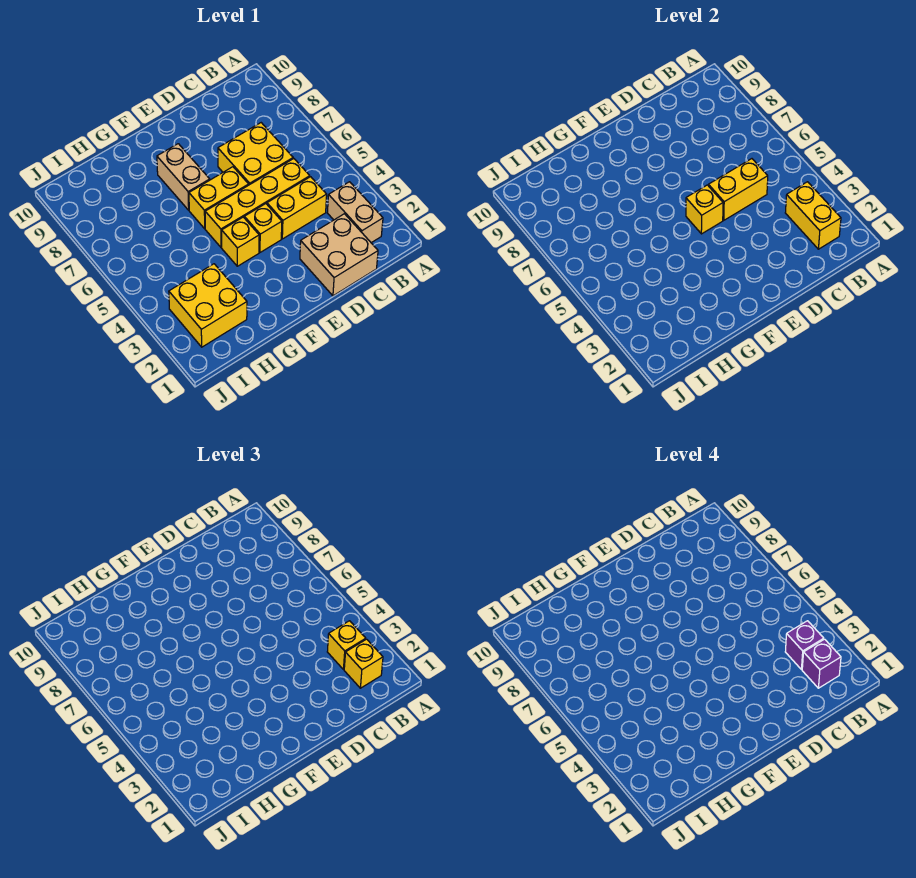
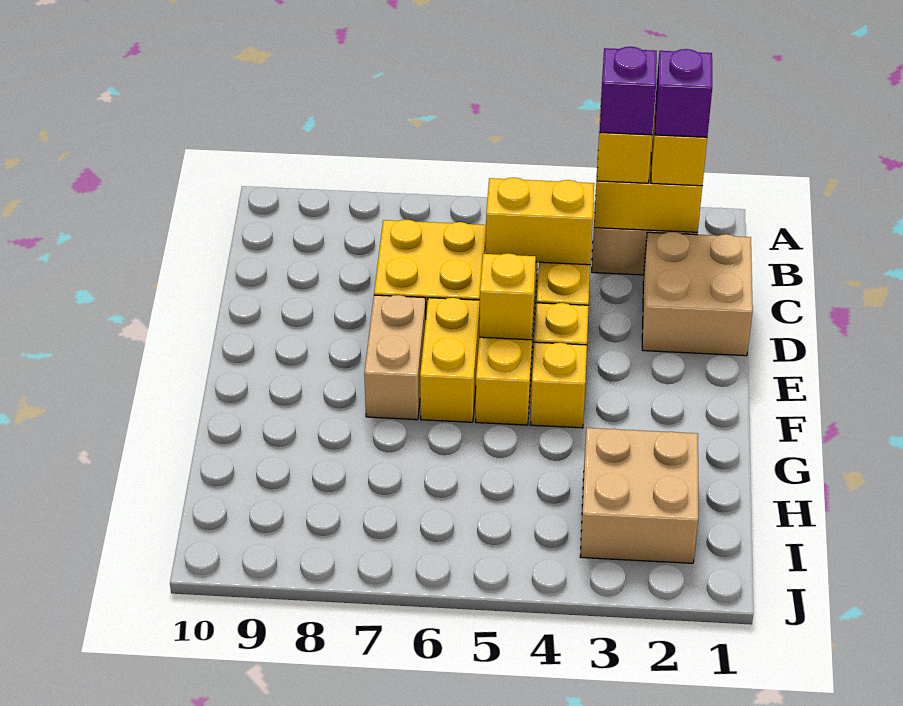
yellow 1x2 brick [708,159,768,220] -> yellow 1x2 brick turned to [486,178,594,265]
tan 1x2 brick [157,144,210,210] -> tan 1x2 brick turned to [364,295,426,420]
yellow 2x2 brick [169,264,247,347] -> tan 2x2 brick [580,428,698,563]

